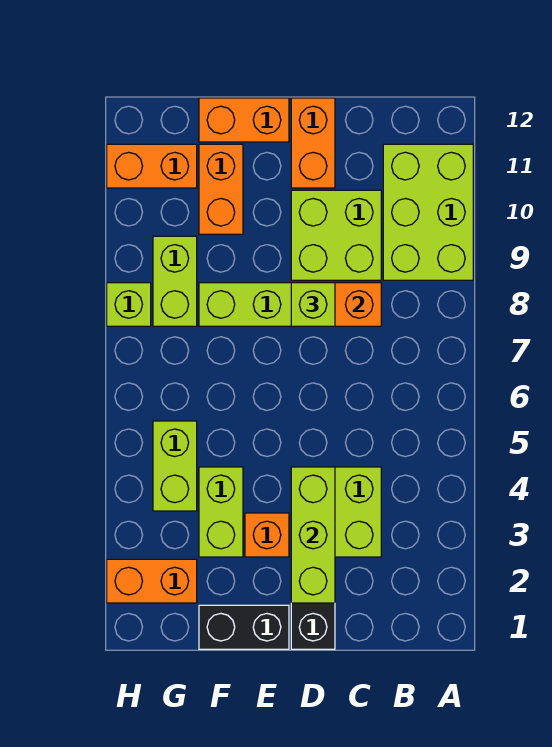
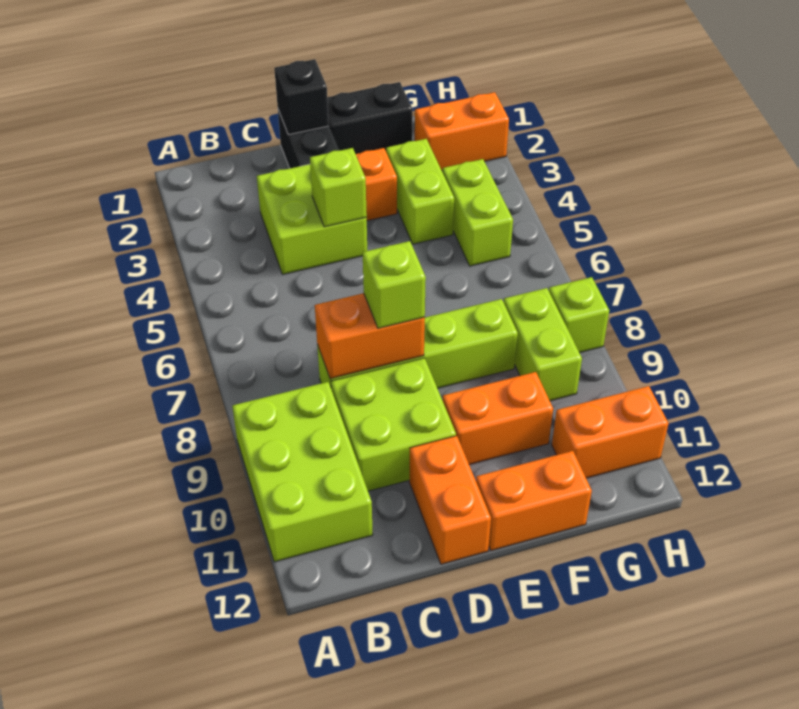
none -> black 1x1 brick [274,59,329,135]
lime 1x3 brick [291,467,335,603] -> lime 1x1 brick [310,148,367,227]
orange 1x2 brick [199,144,243,234] -> orange 1x2 brick turned to [443,372,553,465]

